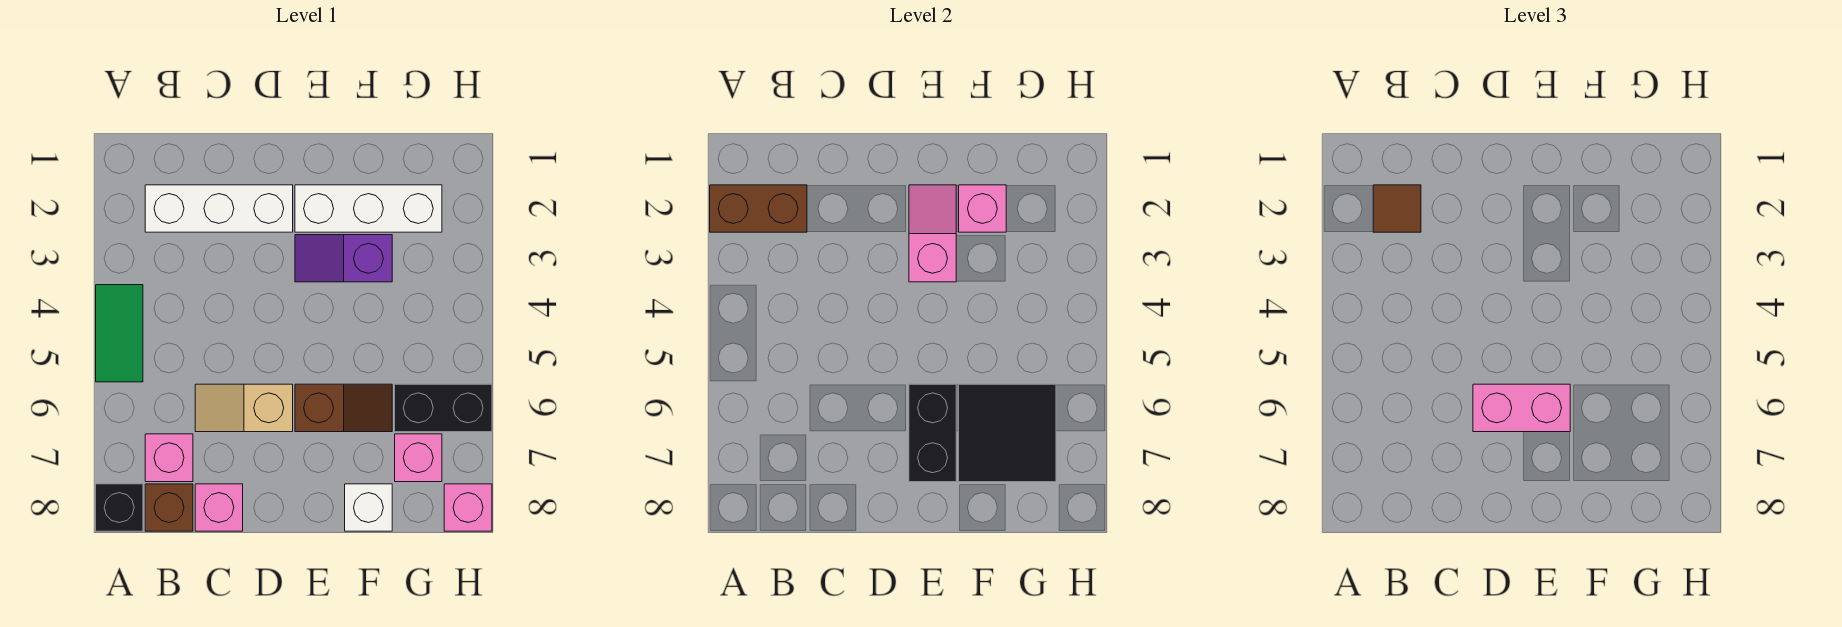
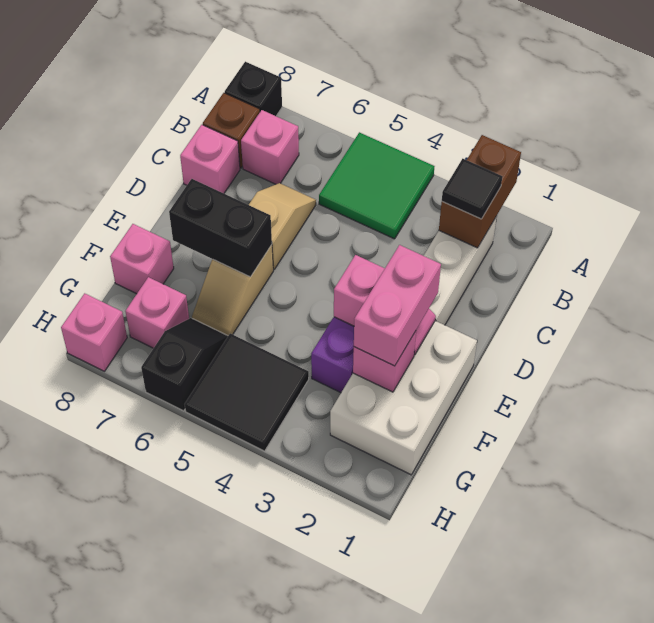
green 1x2 tile [96,285,143,382] -> green 2x2 tile [319,132,434,239]
brown 1x1 tile [1373,185,1421,232] -> black 1x1 tile [442,159,502,219]
pink 1x2 brick [1473,384,1570,432] -> pink 1x2 brick moved to [354,245,441,366]
white 1x3 brick [295,185,442,232] -> white 2x3 brick [330,321,477,475]
brown 1x2 slope [295,384,392,432] -> tan 1x2 slope [192,245,273,336]
black 2x2 tile [959,384,1056,482] -> black 2x2 tile moved to [185,334,309,451]
white 1x1 brick [345,484,392,531] -> pink 1x1 brick [110,224,174,294]
black 1x2 brick [395,384,492,432] -> black 1x2 slope [141,318,228,411]

